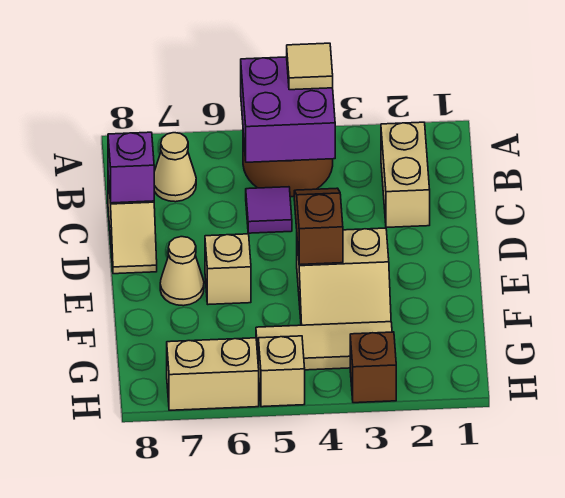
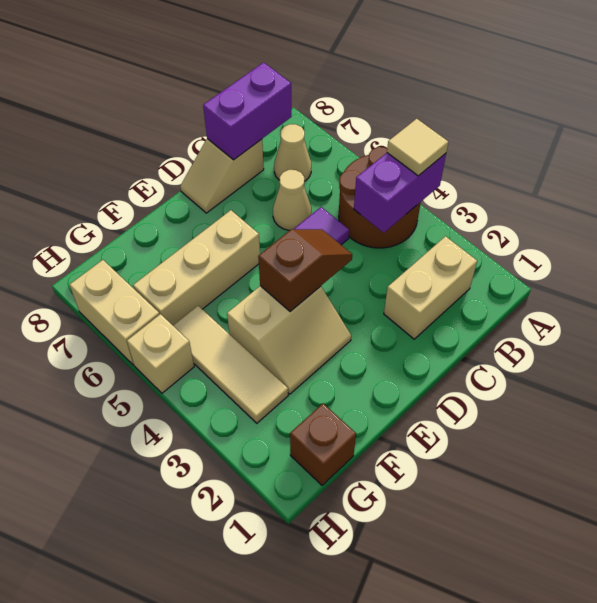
purple 2x2 brick [241,57,335,162] -> purple 1x2 brick [354,153,446,233]
purple 1x1 brick [108,132,154,203] -> purple 1x2 brick [203,62,292,160]
tan 2x2 slope [297,228,391,325] -> tan 2x2 slope turned to [227,286,351,394]
tan 1x1 brick [205,234,251,304] -> tan 1x3 brick [133,210,260,325]
tan 1x1 cone [160,237,204,306] -> tan 1x1 cone moved to [273,170,311,230]
brown 1x1 brick [350,332,396,403] -> brown 1x1 brick moved to [290,404,356,485]

